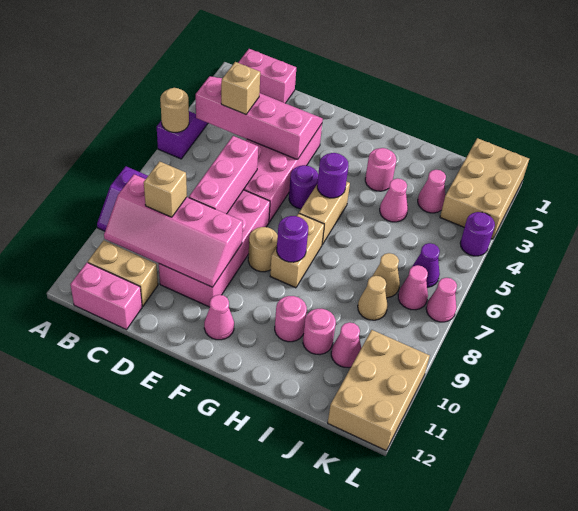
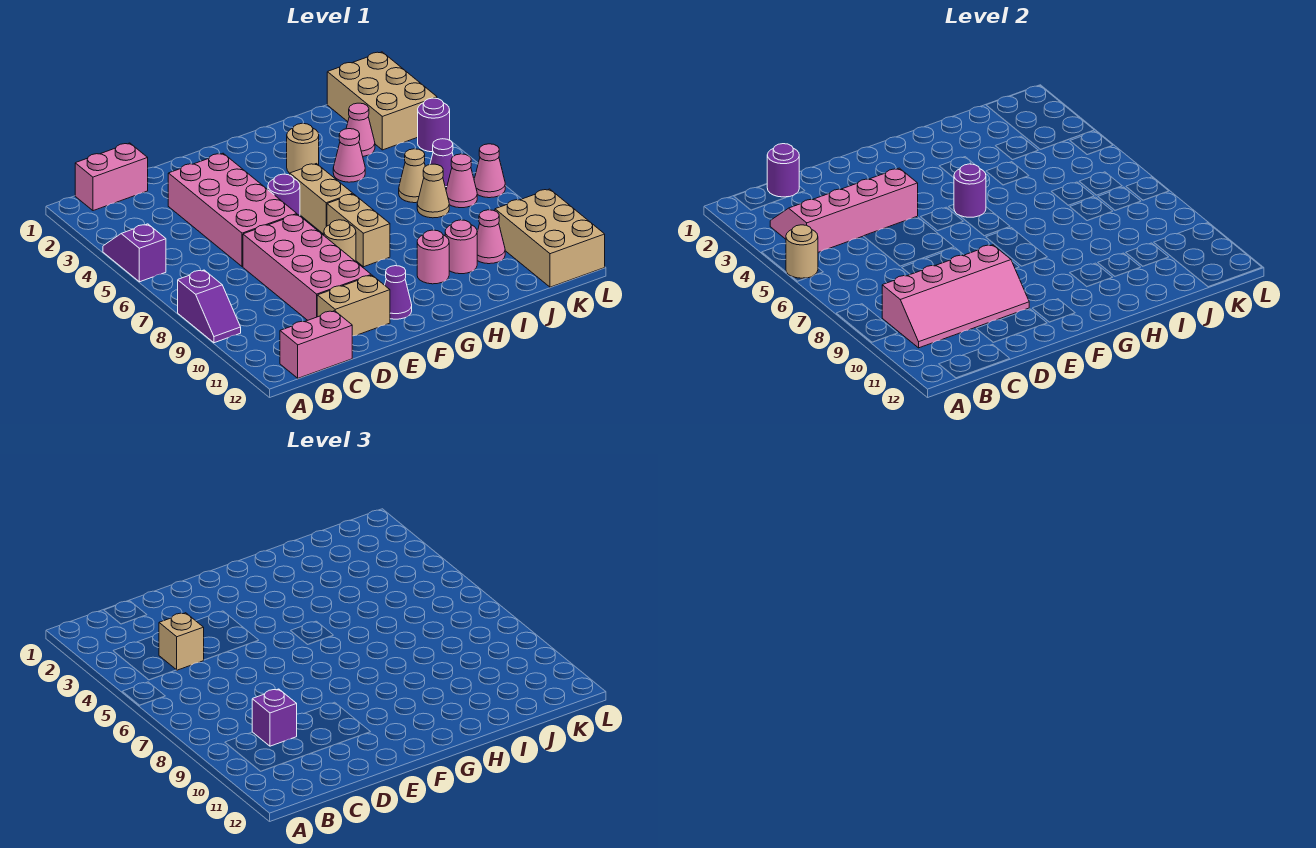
tan 1x2 brick [88,240,158,306] -> tan 1x2 brick moved to [317,275,390,336]
tan 1x1 brick [144,161,187,217] -> purple 1x1 brick [252,689,297,746]
pink 1x3 brick [189,136,258,214] -> none
pink 1x1 cone [204,295,234,340] -> purple 1x1 cone [385,266,412,319]
purple 1x1 round brick [277,216,308,262] -> purple 1x1 round brick moved to [767,144,799,197]
pink 1x1 round brick [365,148,396,191] -> tan 1x1 round brick [287,123,319,173]
tan 1x1 cone [358,276,388,320] -> tan 1x1 cone moved to [399,149,425,203]

